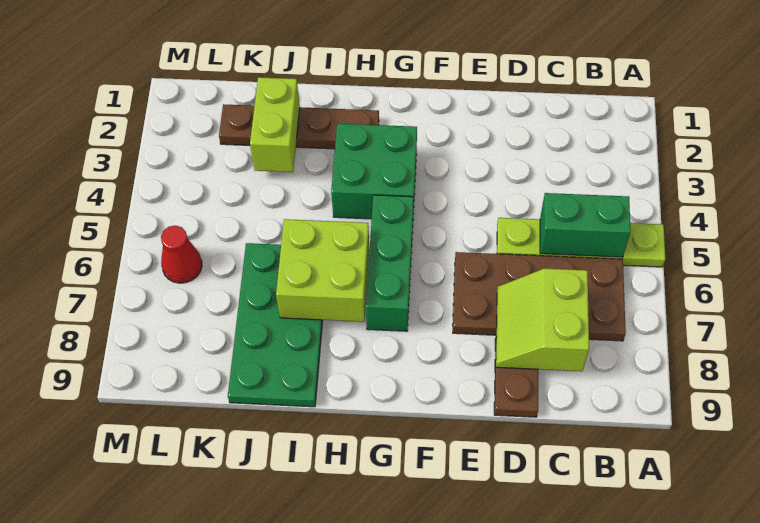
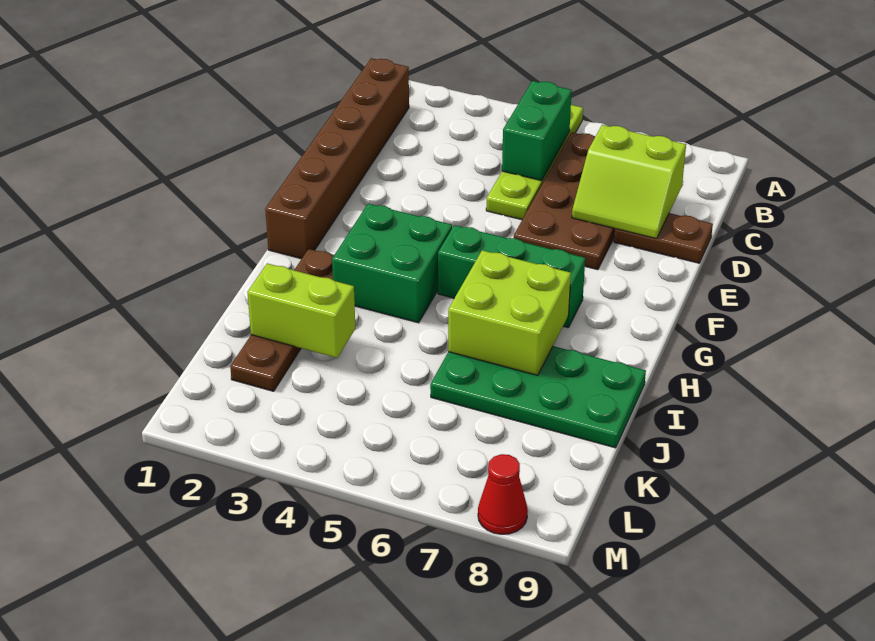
none -> brown 1x6 brick [265,58,409,259]
red 1x1 cone [161,225,202,283] -> red 1x1 cone moved to [478,454,528,534]

